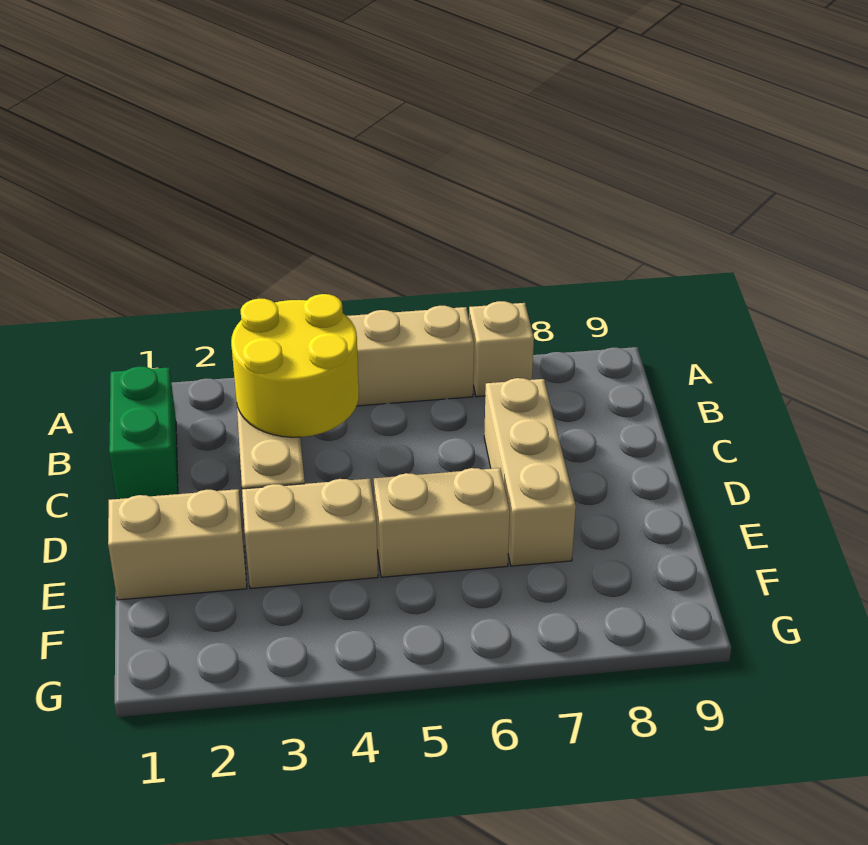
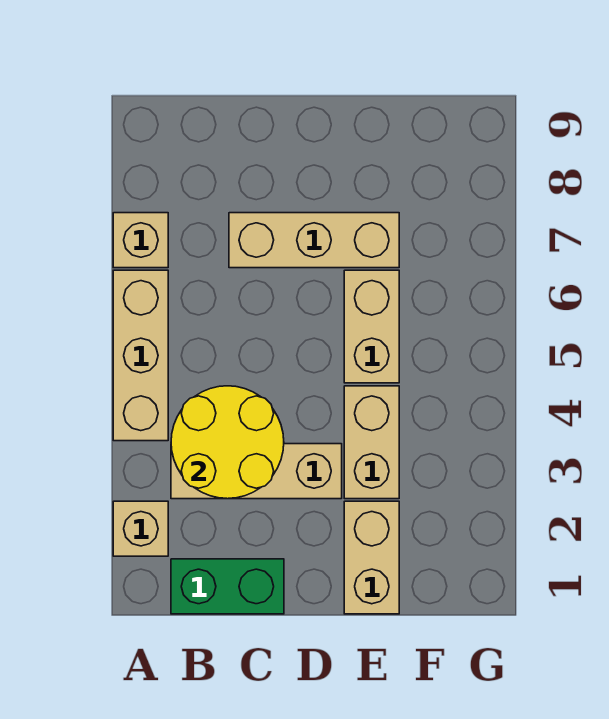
none -> tan 1x1 brick [113,501,168,556]

